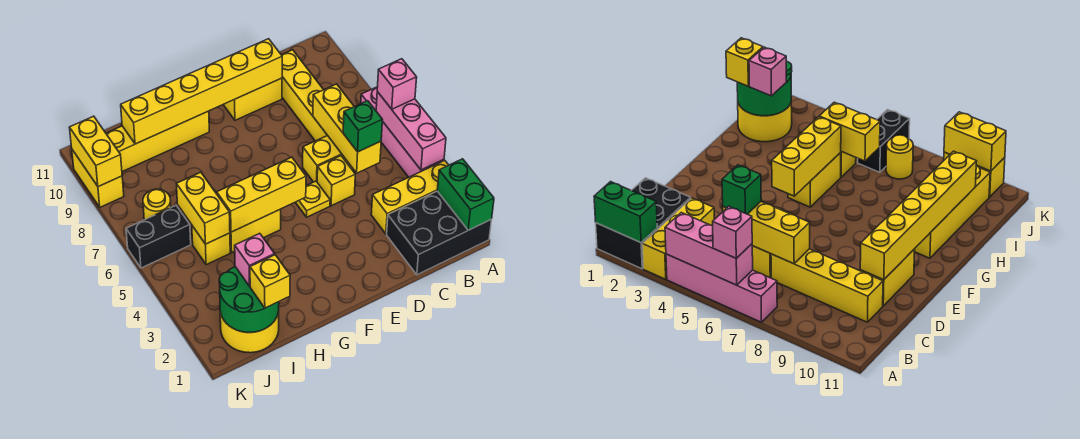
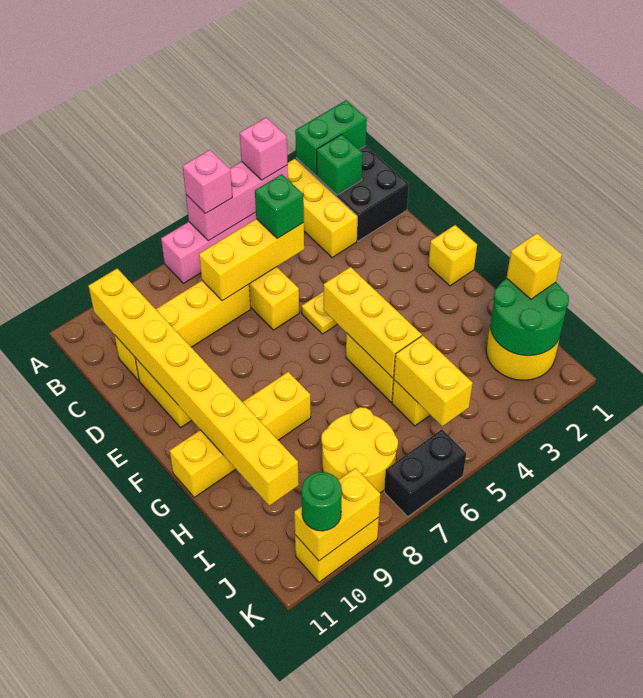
none -> green 1x1 brick [317,134,363,195]
yellow 1x1 brick [317,156,355,206] -> yellow 1x1 brick moved to [428,225,477,286]
yellow 1x6 brick [121,39,282,144] -> yellow 1x8 brick [89,269,299,506]
yellow 1x4 brick [106,111,209,172] -> yellow 1x4 brick turned to [170,372,311,497]
pink 1x1 brick [235,233,275,286] -> pink 1x1 brick moved to [240,118,288,180]
yellow 1x2 brick [177,172,230,244] -> yellow 1x2 brick turned to [394,336,473,426]
black 1x2 brick [126,206,191,268] -> black 1x2 brick turned to [384,430,466,517]
yellow 1x1 round brick [143,189,171,220] -> yellow 2x2 round brick [321,407,398,493]
none -> green 1x1 round brick [302,472,342,531]

